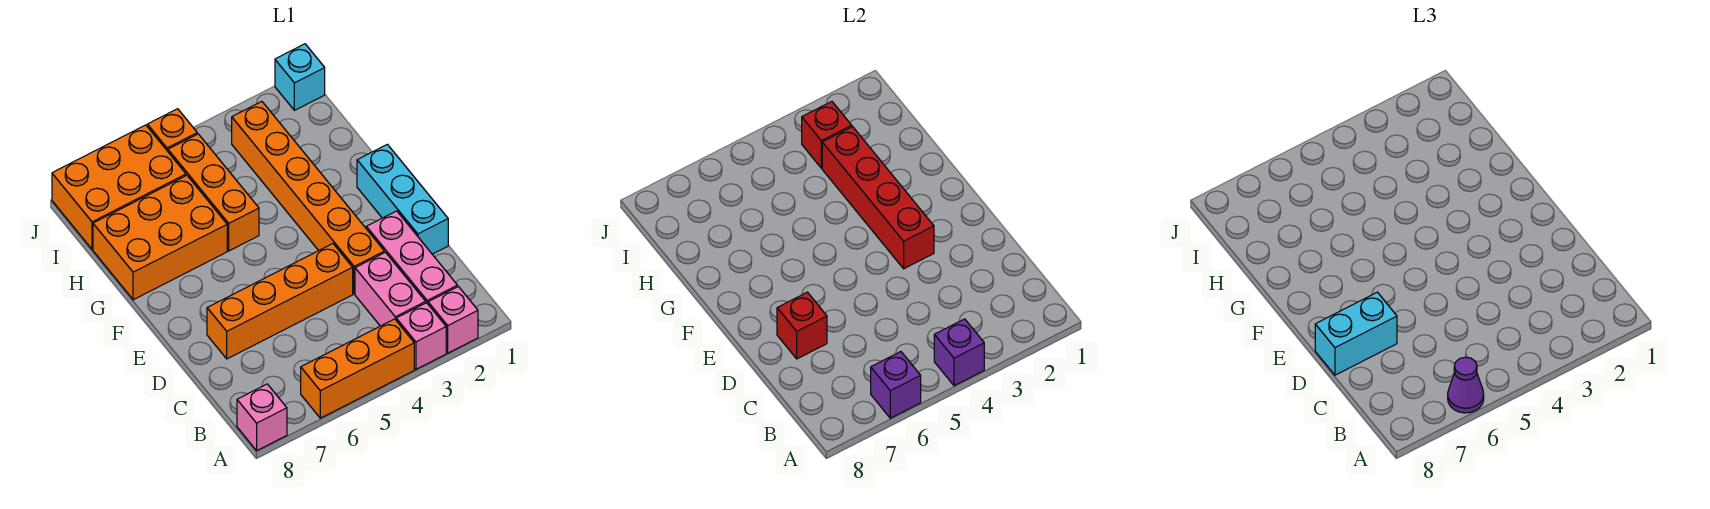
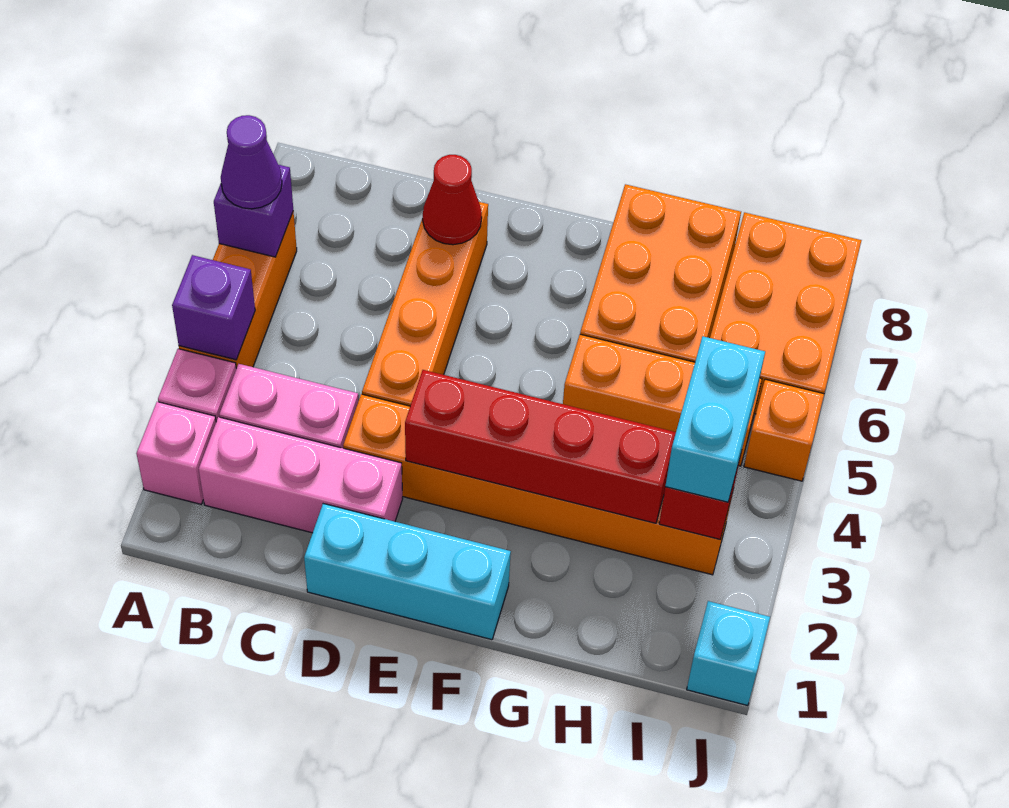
pink 1x1 brick [237,384,287,450] -> none
red 1x1 brick [777,292,827,359] -> red 1x1 cone [423,155,482,245]
cyan 1x2 brick [1315,292,1397,375] -> cyan 1x2 brick moved to [665,336,765,502]

